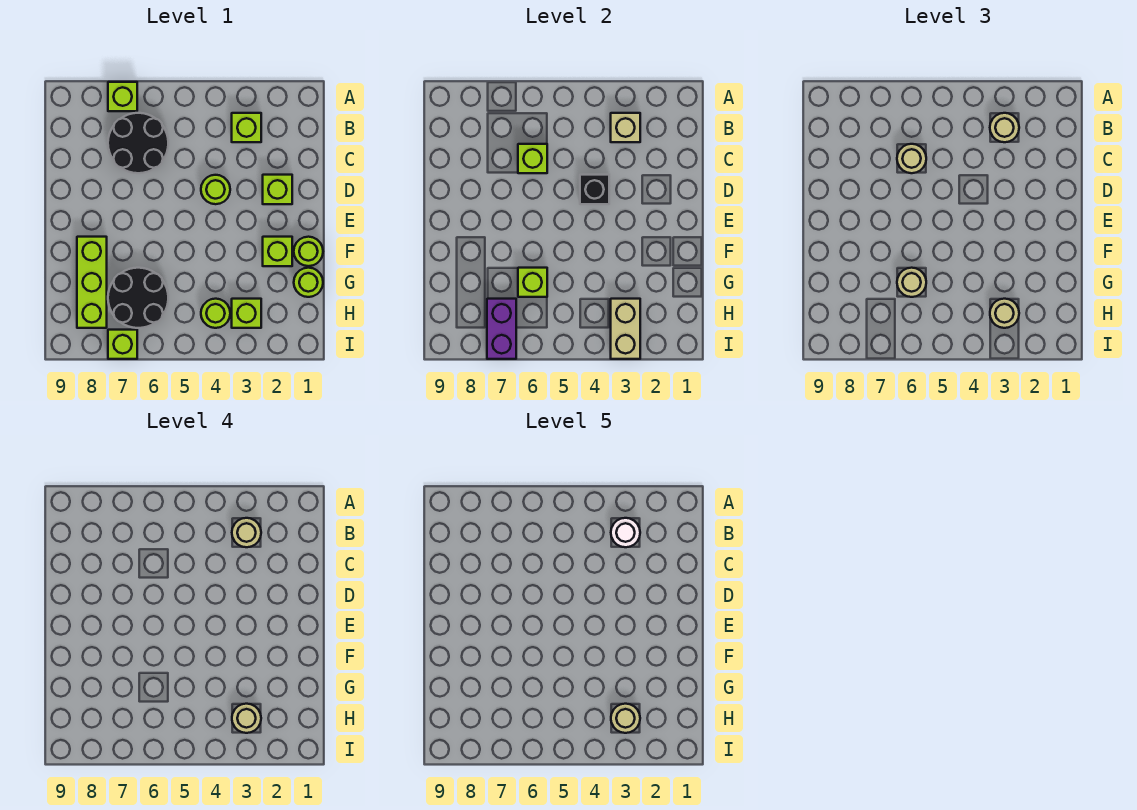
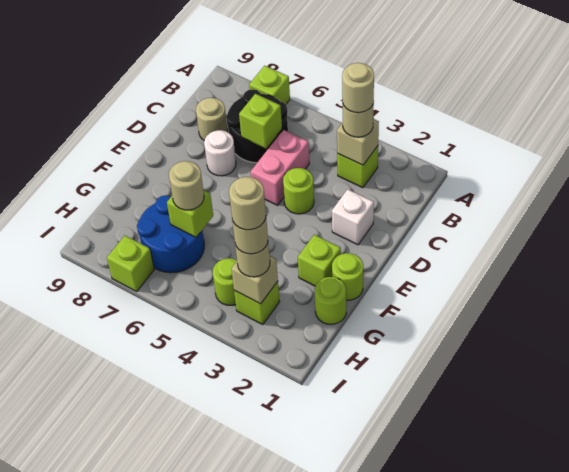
white 1x1 round brick [611,518,640,547] -> white 1x1 round brick moved to [204,130,236,176]
none -> pink 1x2 brick [251,130,309,205]
tan 1x1 round brick [897,144,926,173] -> tan 1x1 round brick moved to [196,98,227,140]
lime 1x1 brick [263,175,292,204] -> white 1x1 brick [332,189,374,245]
black 1x1 brick [580,175,609,204] -> none
lime 1x3 brick [77,237,107,328] -> none
black 2x2 round brick [108,268,168,328] -> blue 2x2 round brick [137,195,204,273]
tan 1x2 brick [611,299,640,359] -> tan 1x1 brick [231,255,278,304]
purple 1x2 brick [487,299,516,359] -> none

